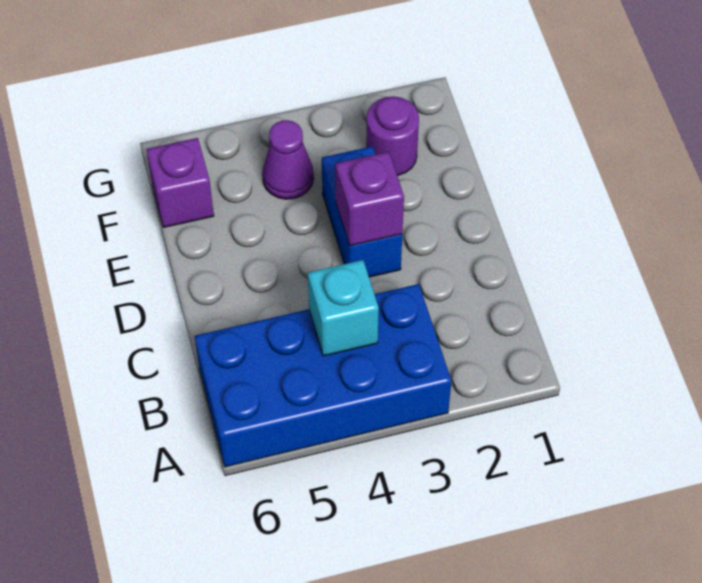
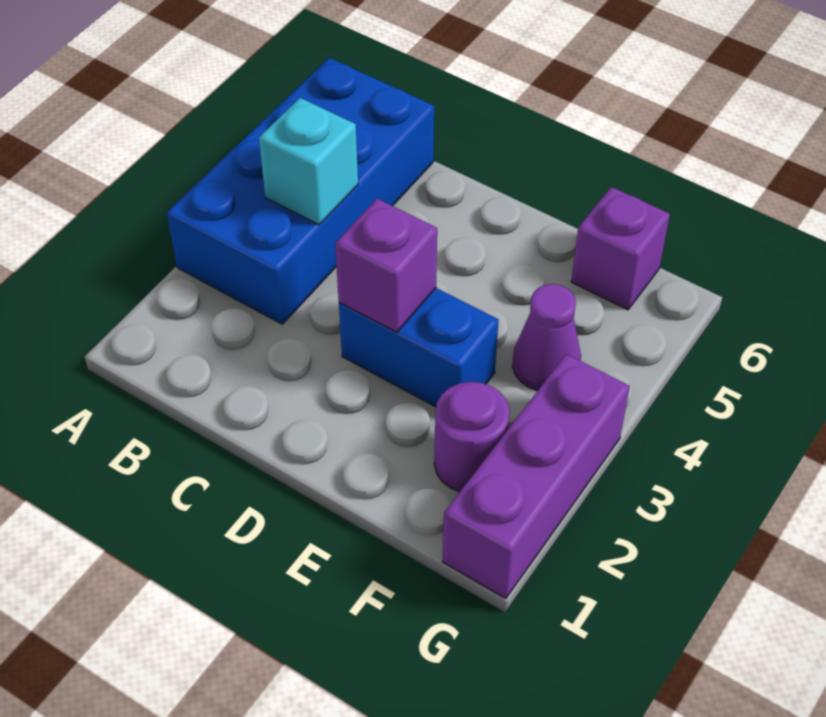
none -> purple 1x3 brick [442,354,630,599]

